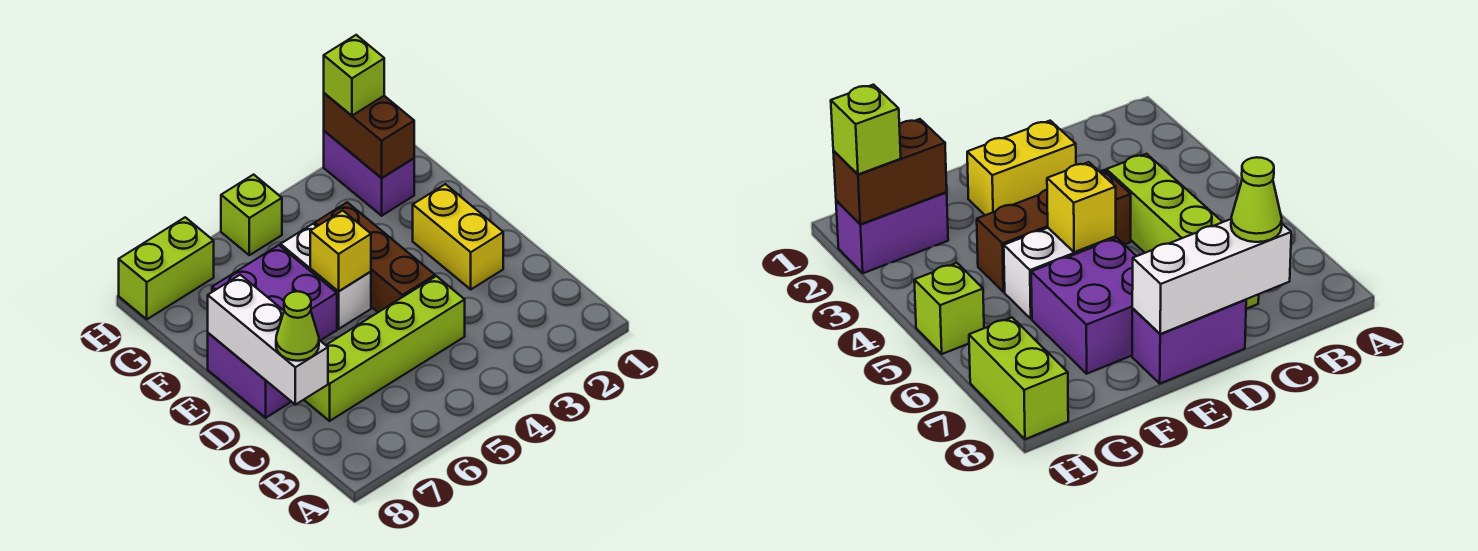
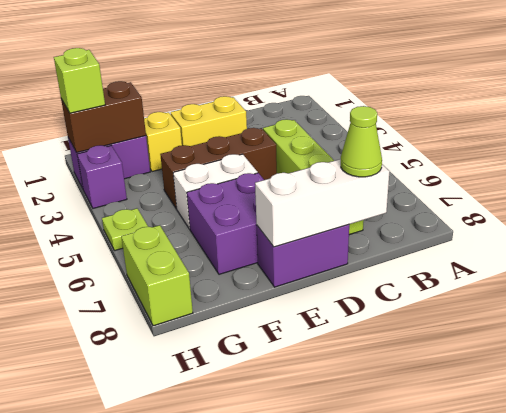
yellow 1x1 brick [310,211,371,292] -> yellow 1x1 brick moved to [144,112,182,172]
none -> purple 1x1 brick [77,145,127,208]
lime 1x1 brick [221,175,282,255] -> lime 1x1 plate [102,208,148,251]

